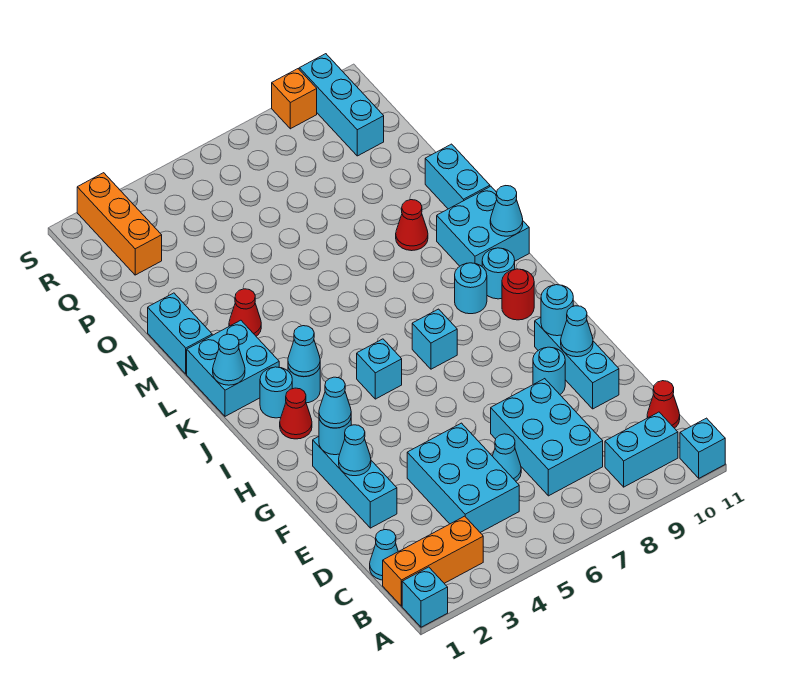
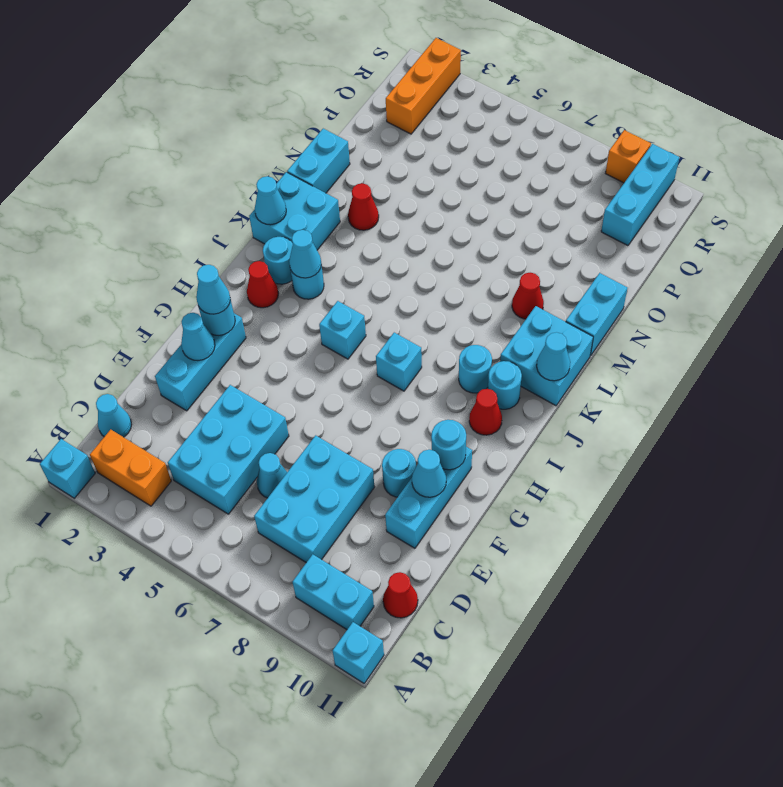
orange 1x3 brick [383,516,483,606] -> orange 1x2 brick [90,430,171,506]
red 1x1 round brick [502,269,534,320] -> red 1x1 cone [469,389,502,435]

